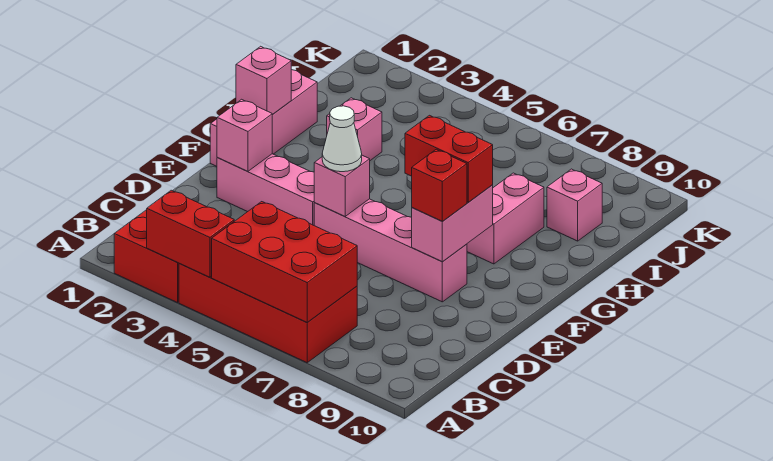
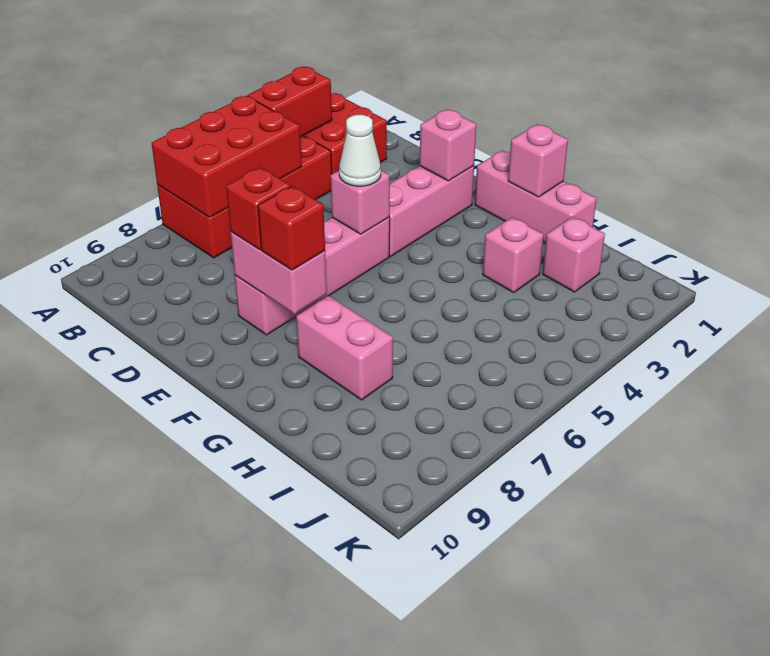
red 1x2 brick [405,115,493,202] -> red 1x1 brick [258,186,325,270]
pink 1x1 brick [547,169,602,241] -> pink 1x1 brick moved to [543,217,605,292]

